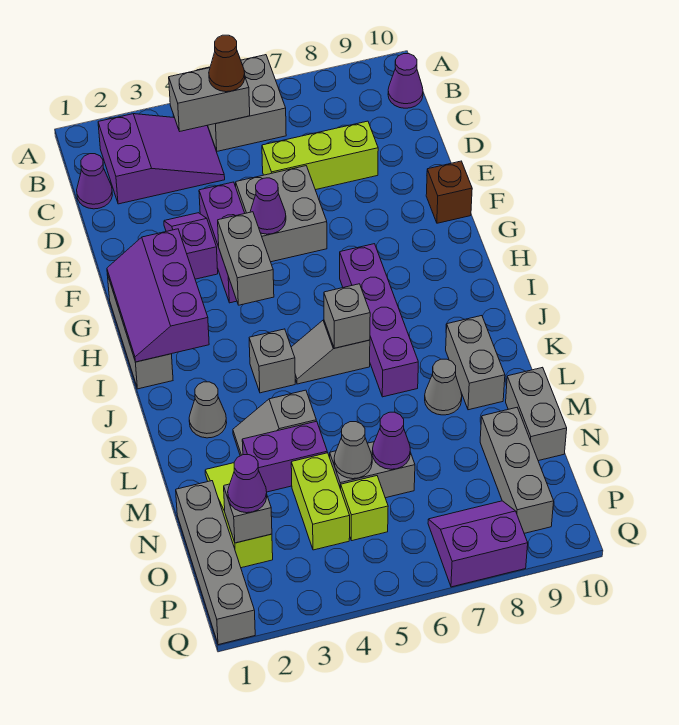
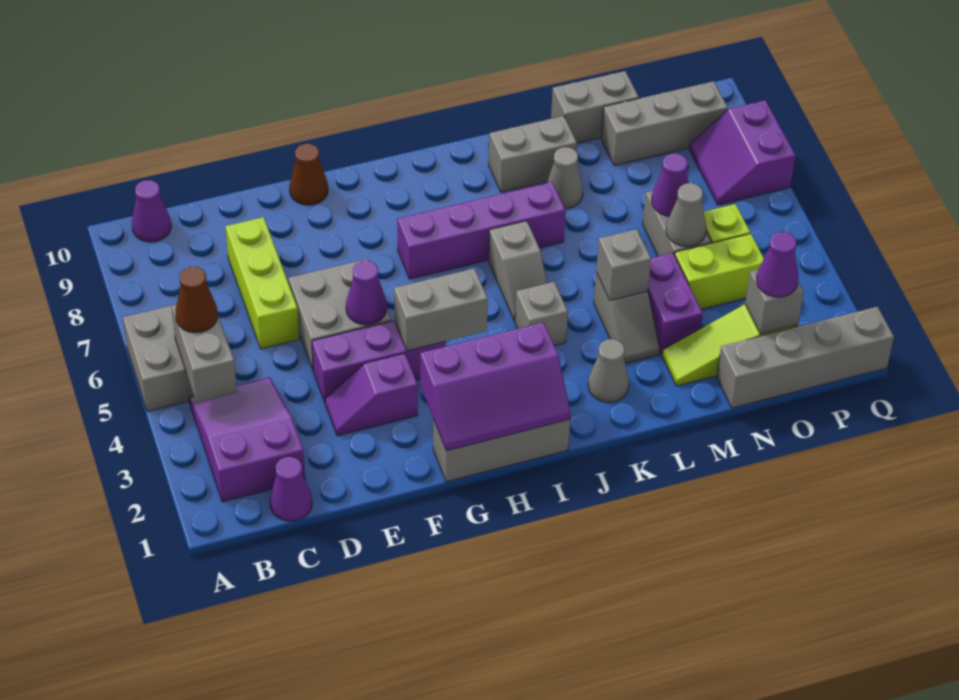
brown 1x1 brick [426,161,472,223] -> brown 1x1 cone [289,144,328,205]
grey 1x1 brick [324,284,370,348] -> grey 1x1 brick moved to [596,229,651,301]

